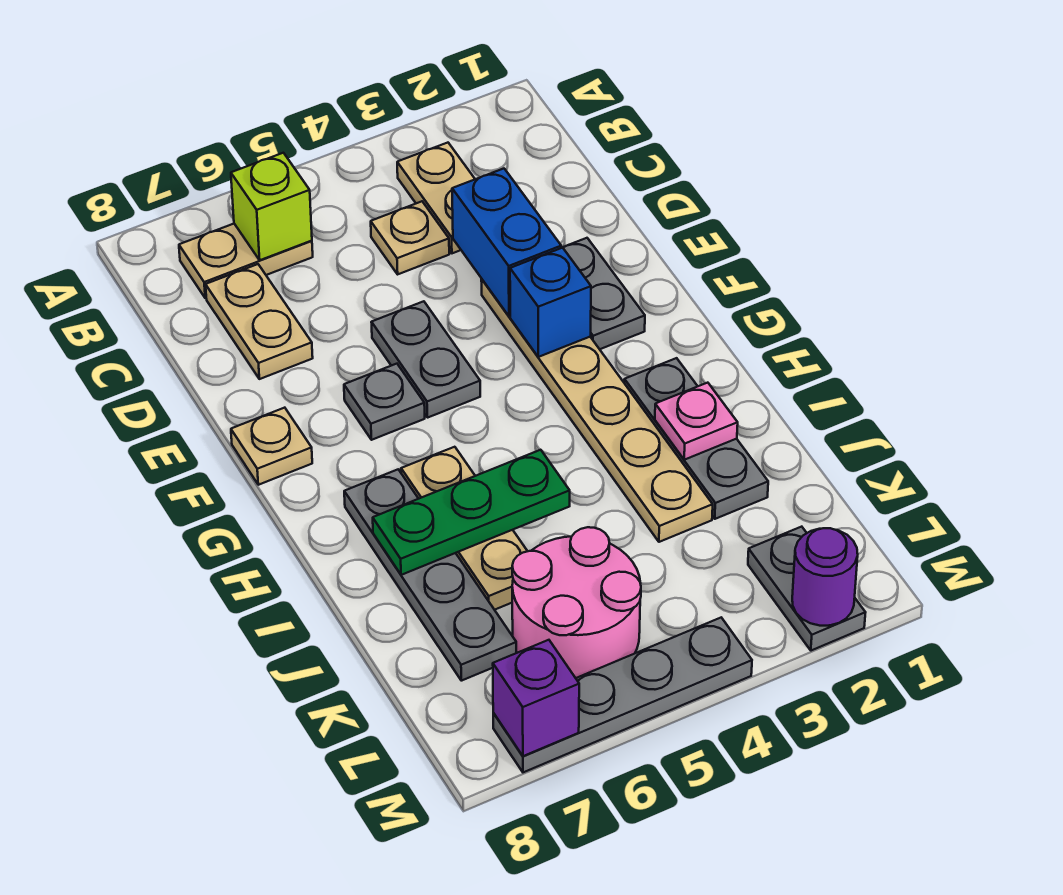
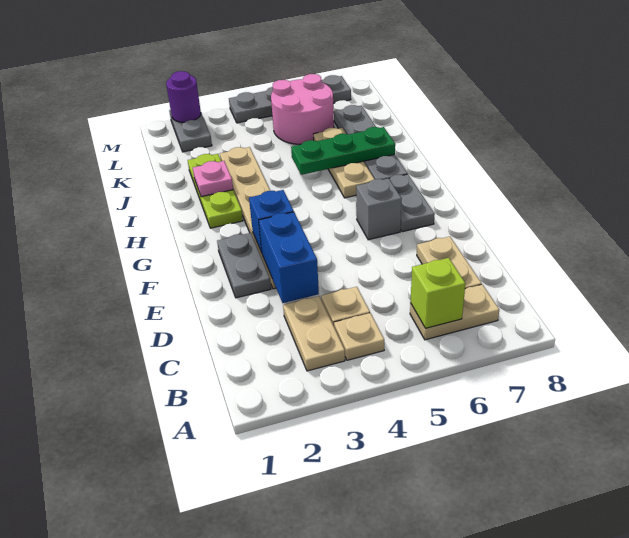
grey 1x2 plate [371,301,480,418] -> grey 1x2 plate moved to [389,174,435,232]
grey 1x1 plate [344,364,425,440] -> grey 1x1 brick [356,178,402,240]
tan 1x1 plate [231,408,312,485] -> tan 1x1 plate moved to [334,313,384,360]
grey 1x3 plate [624,358,768,519] -> lime 1x3 plate [188,154,243,228]
purple 1x1 brick [493,640,579,756] -> none

